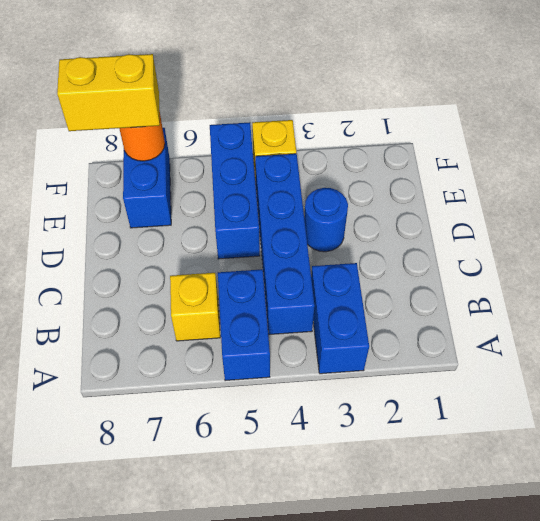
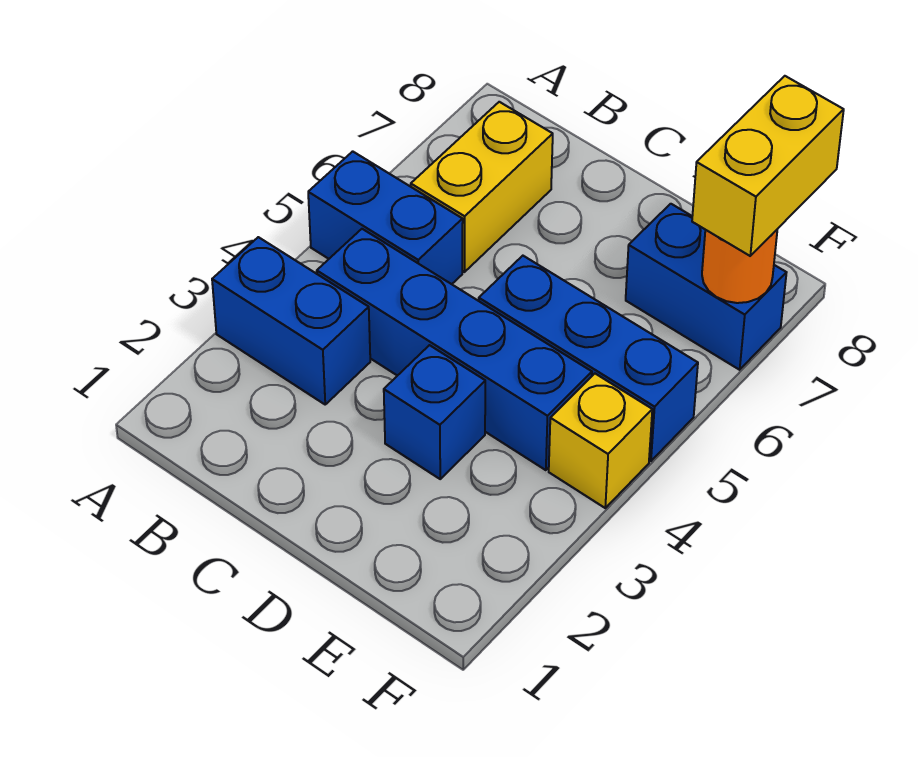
yellow 1x1 brick [170,273,220,341] -> yellow 1x2 brick [411,102,553,272]
blue 1x1 round brick [304,188,348,252] -> blue 1x1 brick [384,345,485,479]

